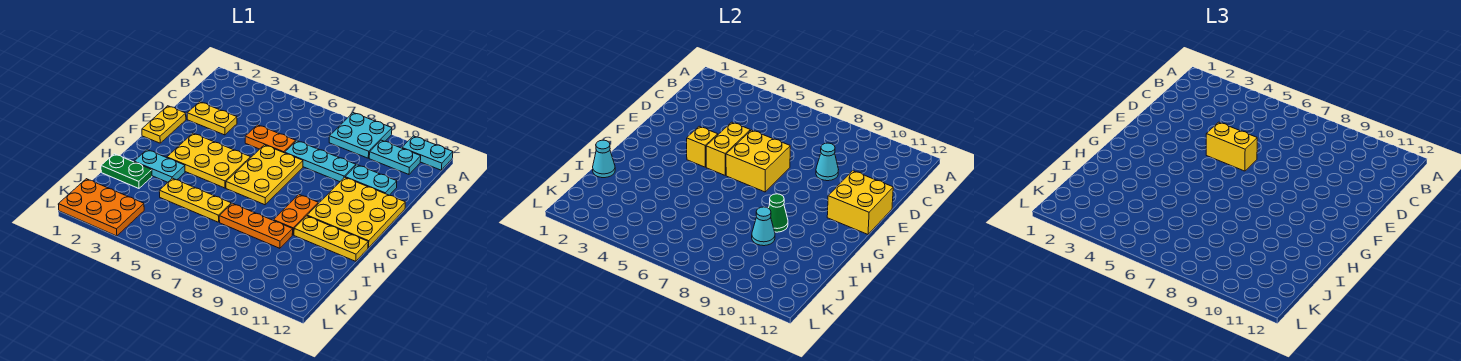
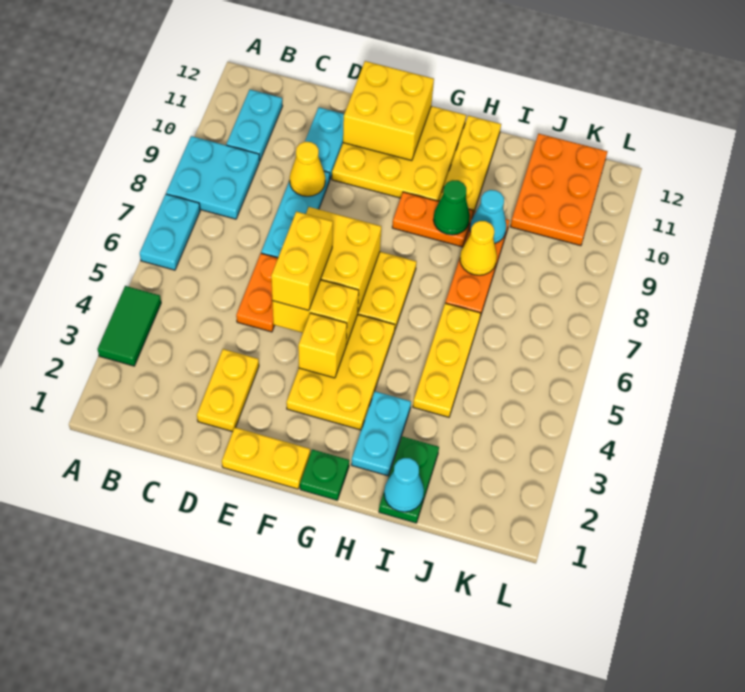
none -> green 1x2 tile [98,286,161,366]
cyan 1x2 plate [402,136,453,170] -> cyan 1x2 plate moved to [140,194,200,270]
cyan 1x1 cone [816,143,839,181] -> yellow 1x1 cone [290,142,325,196]
none -> green 1x1 plate [300,449,349,500]
none -> yellow 1x1 cone [460,221,497,275]
orange 2x3 plate [58,179,144,236] -> orange 2x3 plate moved to [510,134,608,246]

